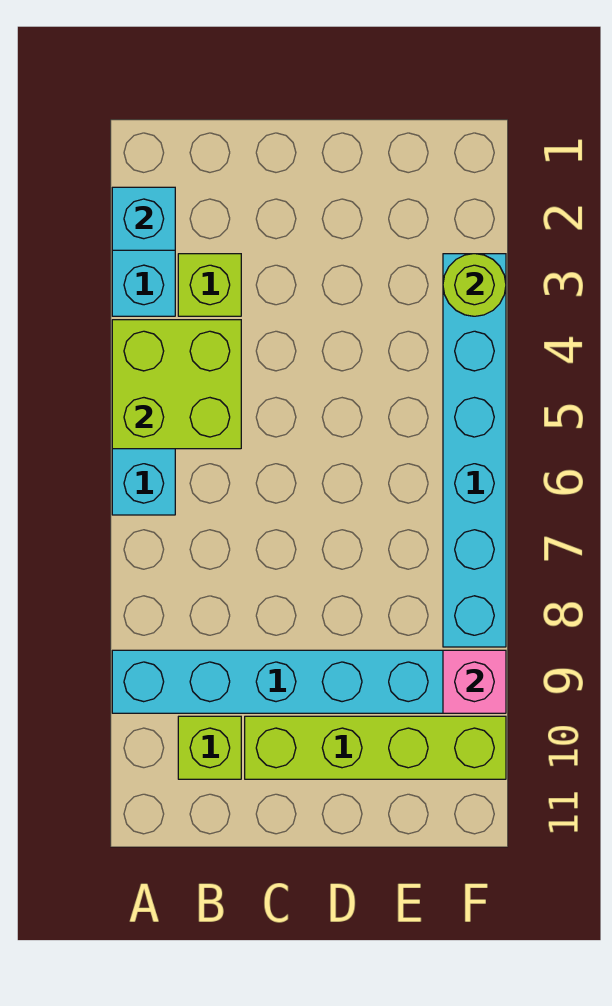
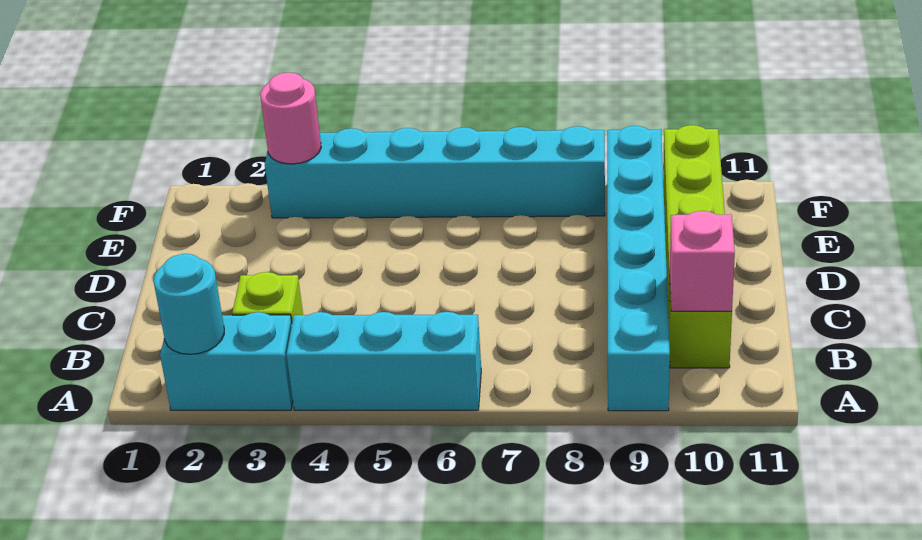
cyan 1x1 brick [112,187,175,250] -> cyan 1x1 round brick [154,254,224,354]
lime 2x2 brick [112,320,241,449] -> none
lime 1x1 round brick [443,254,506,316] -> pink 1x1 round brick [260,73,321,164]
pink 1x1 brick [443,650,506,713] -> pink 1x1 brick moved to [670,211,735,311]

